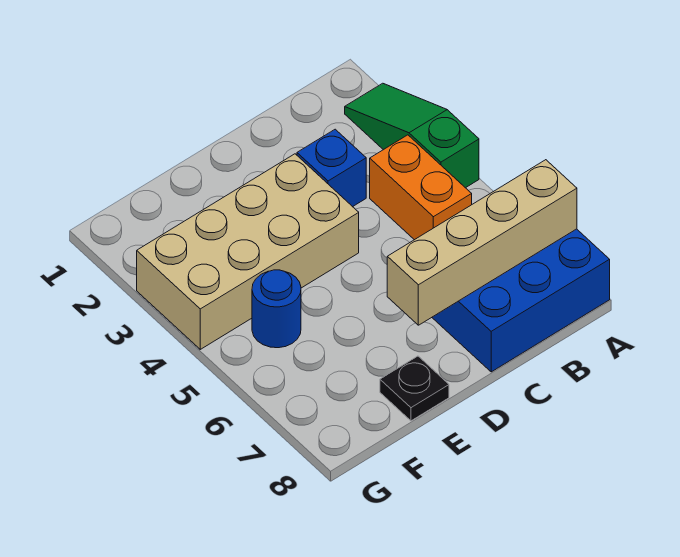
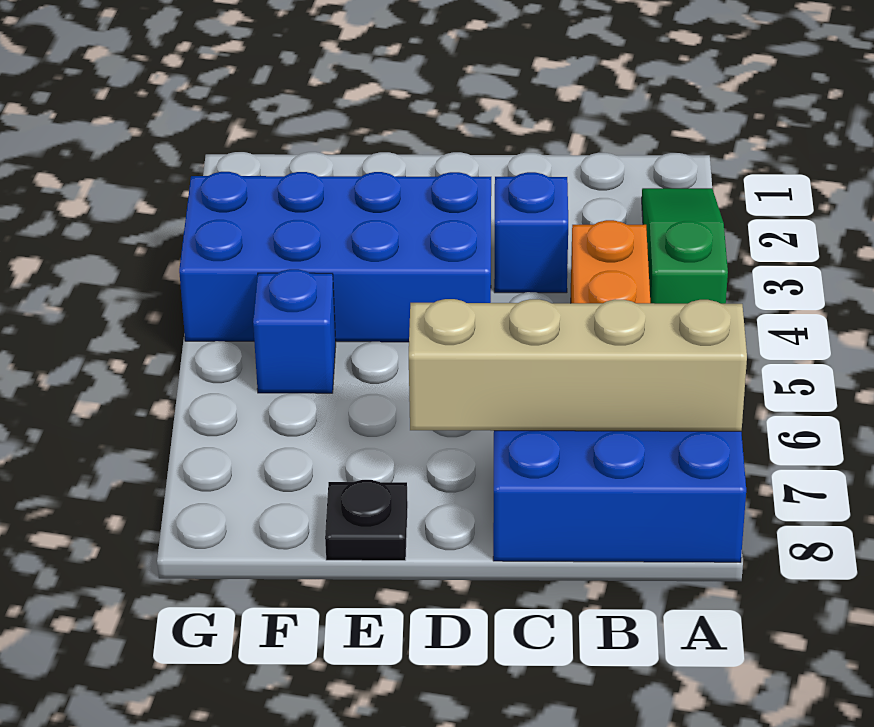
tan 2x4 brick [137,154,359,349] -> blue 2x4 brick [179,172,491,342]
blue 1x1 round brick [252,270,301,348] -> blue 1x1 brick [253,269,336,393]

